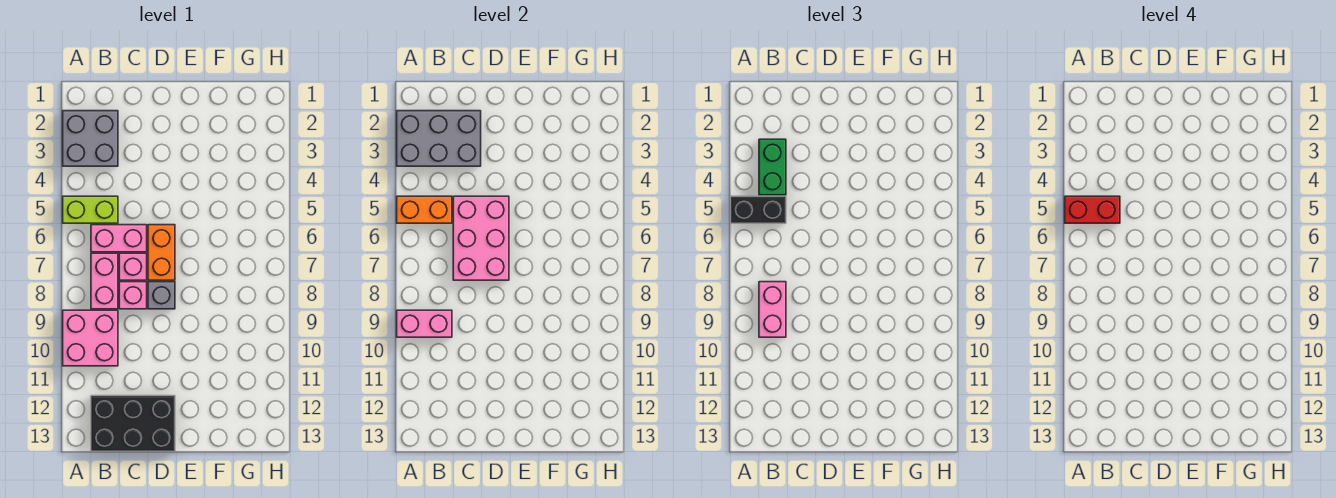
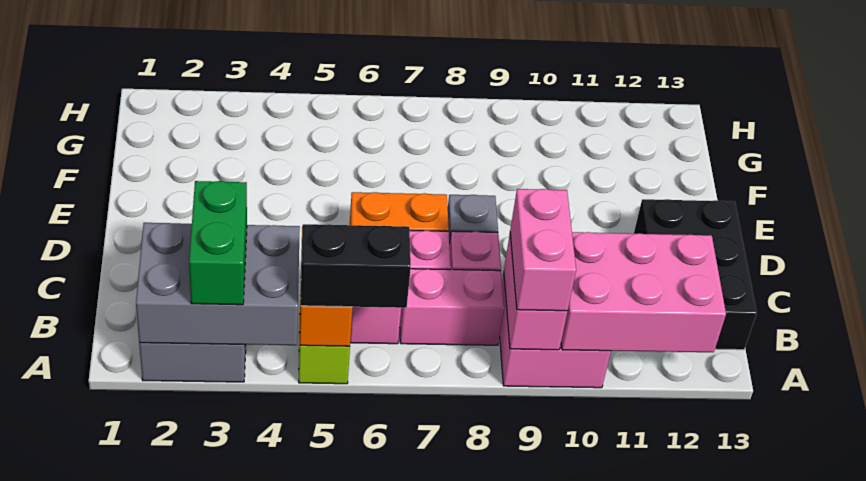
grey 2x3 brick [397,111,481,166] -> grey 2x3 brick turned to [136,223,300,345]
black 1x2 brick [731,196,786,223] -> black 1x2 brick turned to [301,224,411,308]
red 1x2 brick [1065,196,1120,223] -> none
green 1x2 brick [759,139,786,195] -> green 1x2 brick turned to [189,181,247,305]
pink 1x2 brick [759,282,786,337] -> pink 1x2 brick turned to [510,189,576,311]
pink 2x3 brick [453,196,509,280] -> pink 2x3 brick moved to [561,232,726,352]

